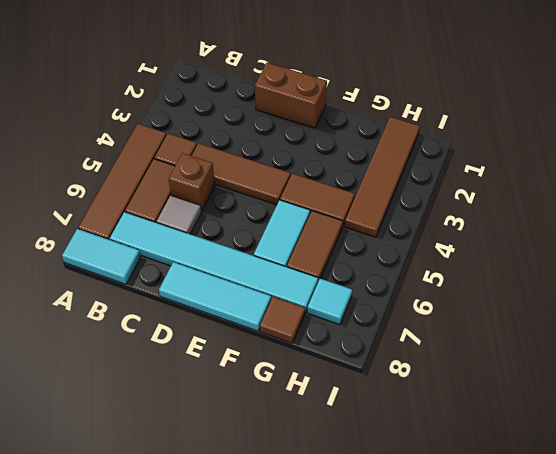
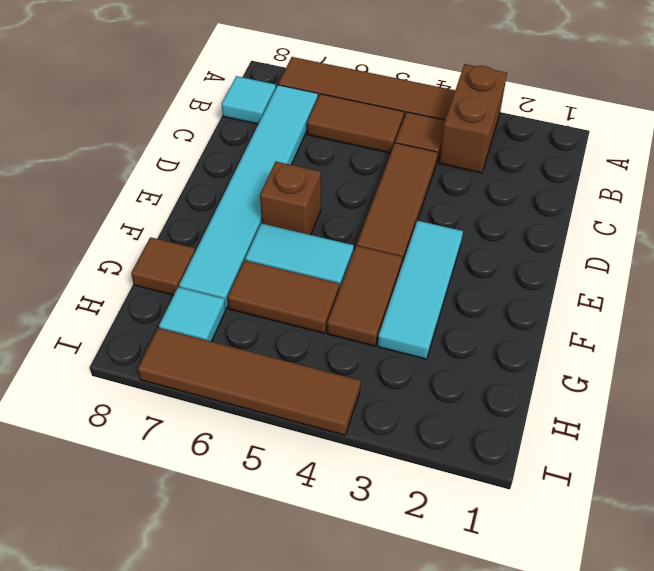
cyan 1x2 tile [62,229,141,284] -> cyan 1x1 tile [222,76,276,124]
brown 1x1 brick [169,153,215,211] -> brown 1x1 brick moved to [260,162,321,235]
grey 1x1 tile [157,196,201,234] -> none
brown 1x2 brick [255,63,327,128] -> brown 1x2 brick moved to [439,64,507,173]
cyan 1x3 tile [159,262,271,331] -> cyan 1x3 tile moved to [378,221,463,359]
brown 1x4 tile [345,117,420,237] -> brown 1x4 tile moved to [138,328,361,435]

